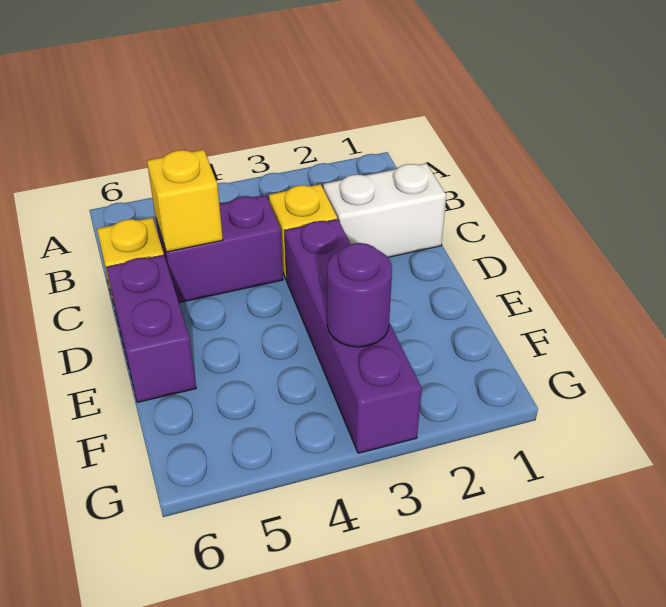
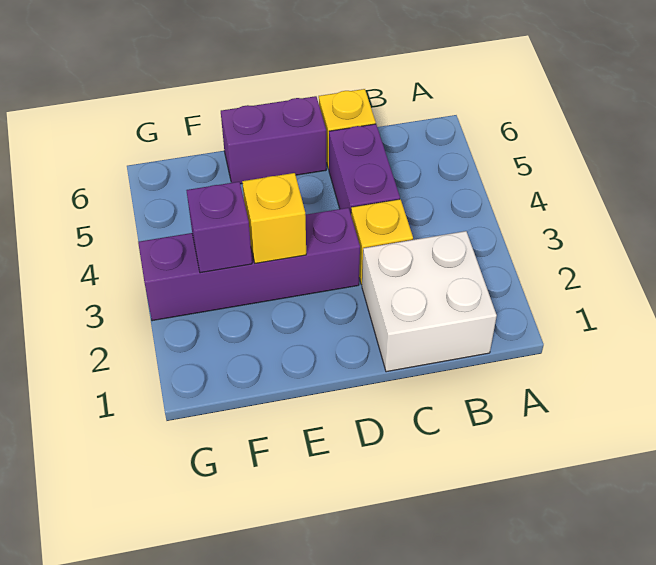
white 1x2 brick [323,163,446,257] -> white 2x2 brick [362,231,497,372]
yellow 1x1 brick [147,150,223,252] -> yellow 1x1 brick moved to [242,173,306,263]
purple 1x1 round brick [327,243,392,347] -> purple 1x1 brick [186,182,252,273]

